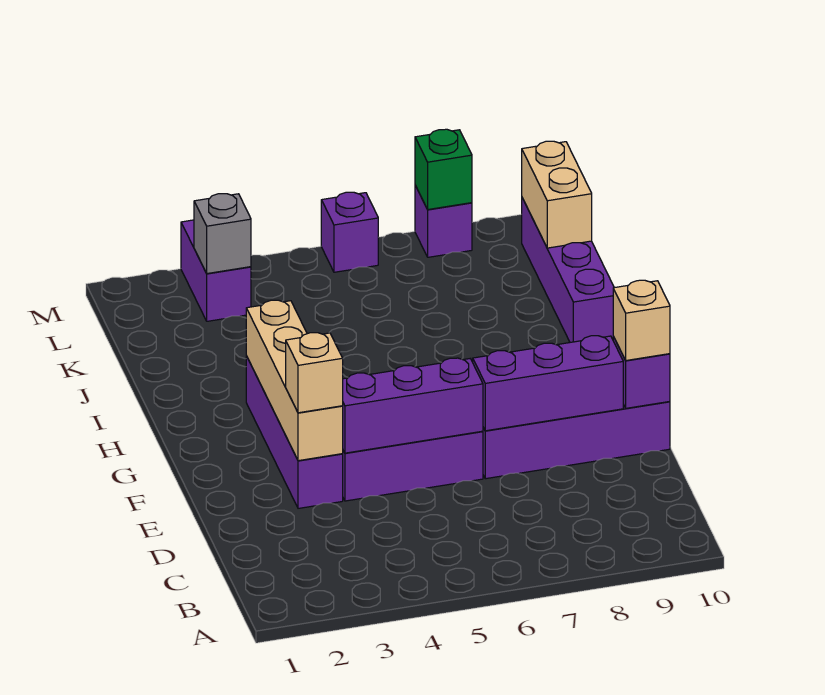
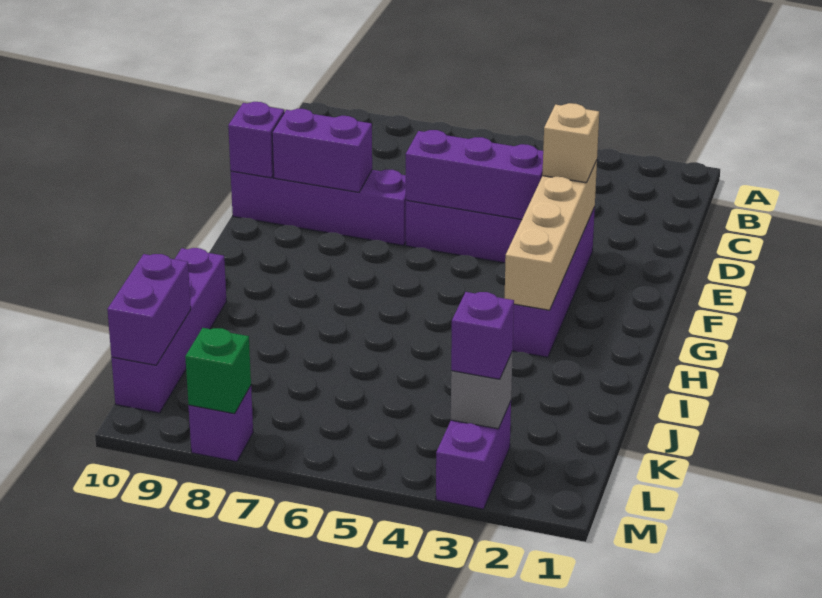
purple 1x3 brick [473,336,623,431] -> purple 1x2 brick [272,109,372,192]
tan 1x1 brick [613,280,670,360] -> none
tan 1x2 brick [522,141,592,248] -> purple 1x2 brick [107,254,191,365]
purple 1x1 brick [321,192,378,272] -> purple 1x1 brick moved to [451,292,514,379]

